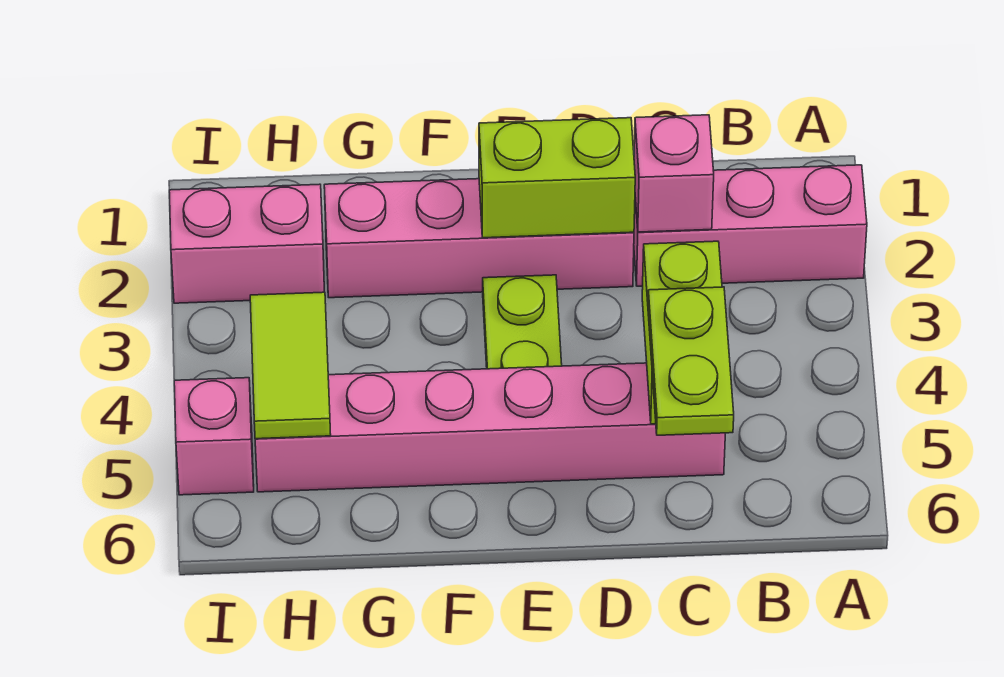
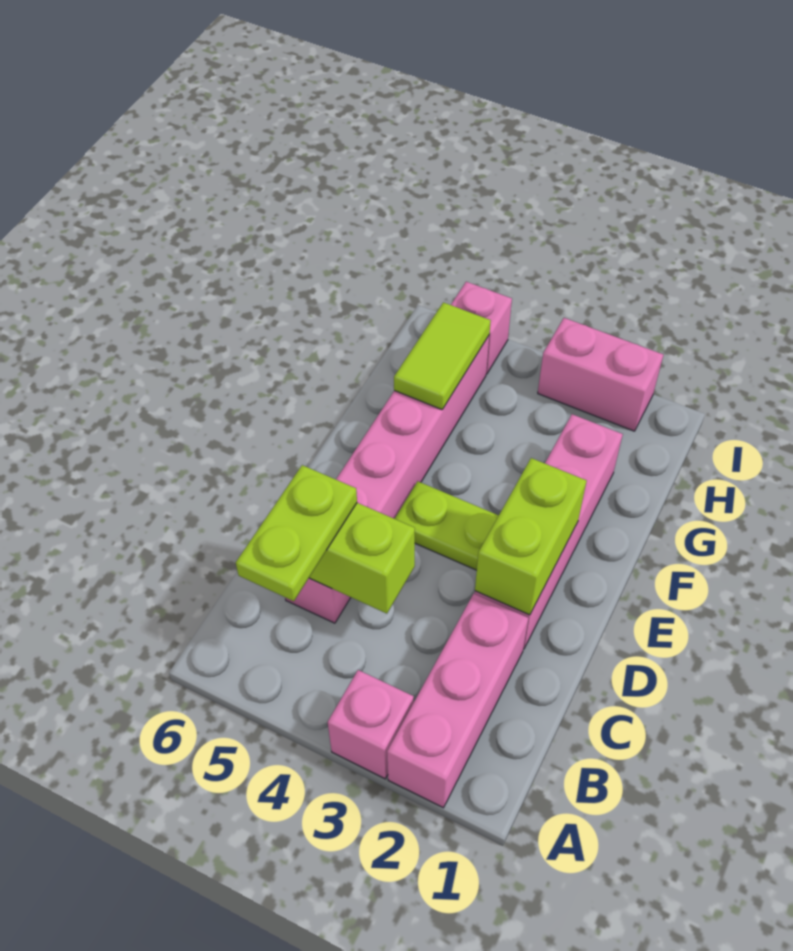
pink 1x1 brick [634,115,714,232] -> pink 1x1 brick moved to [328,670,414,779]
lime 1x2 plate [648,287,734,435] -> lime 1x2 plate turned to [236,465,357,601]
pink 1x2 brick [169,184,324,303] -> pink 1x2 brick turned to [538,318,663,431]
lime 1x2 tile [250,292,331,439] -> lime 1x2 tile turned to [394,302,491,410]

